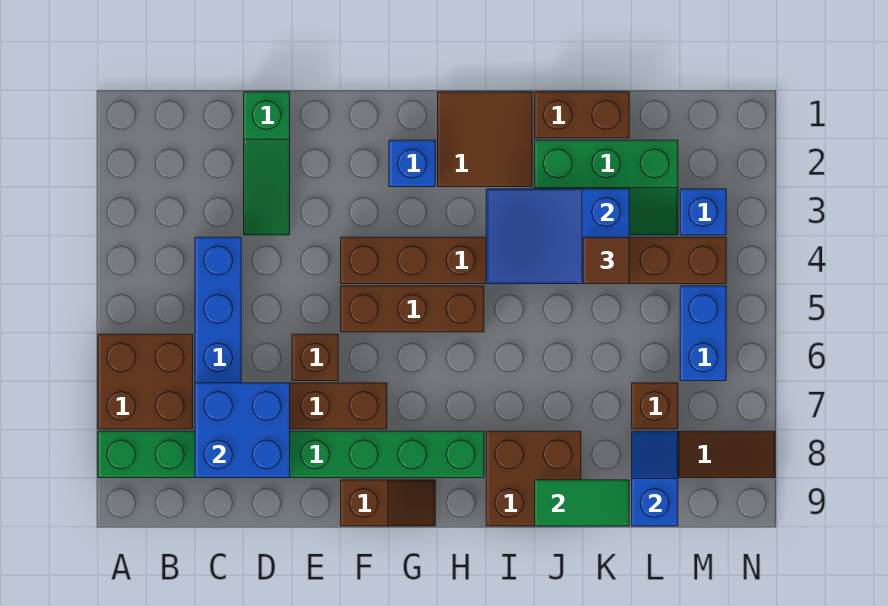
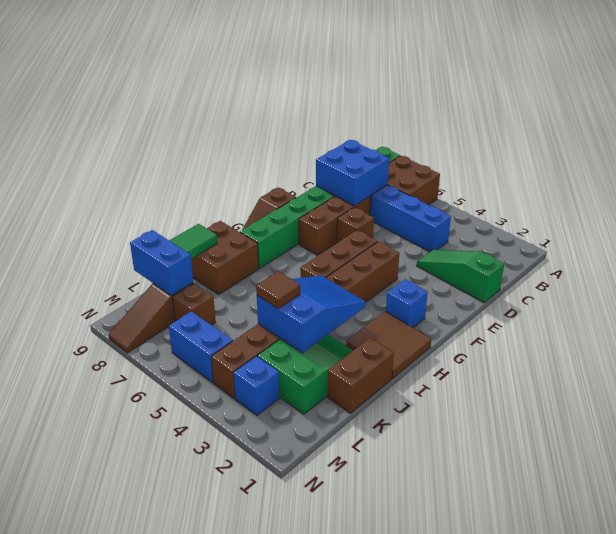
green 2x3 slope [535,140,678,235] -> green 2x3 slope turned to [257,334,353,414]
blue 1x2 slope [632,431,678,526] -> blue 1x2 brick [130,230,193,296]

